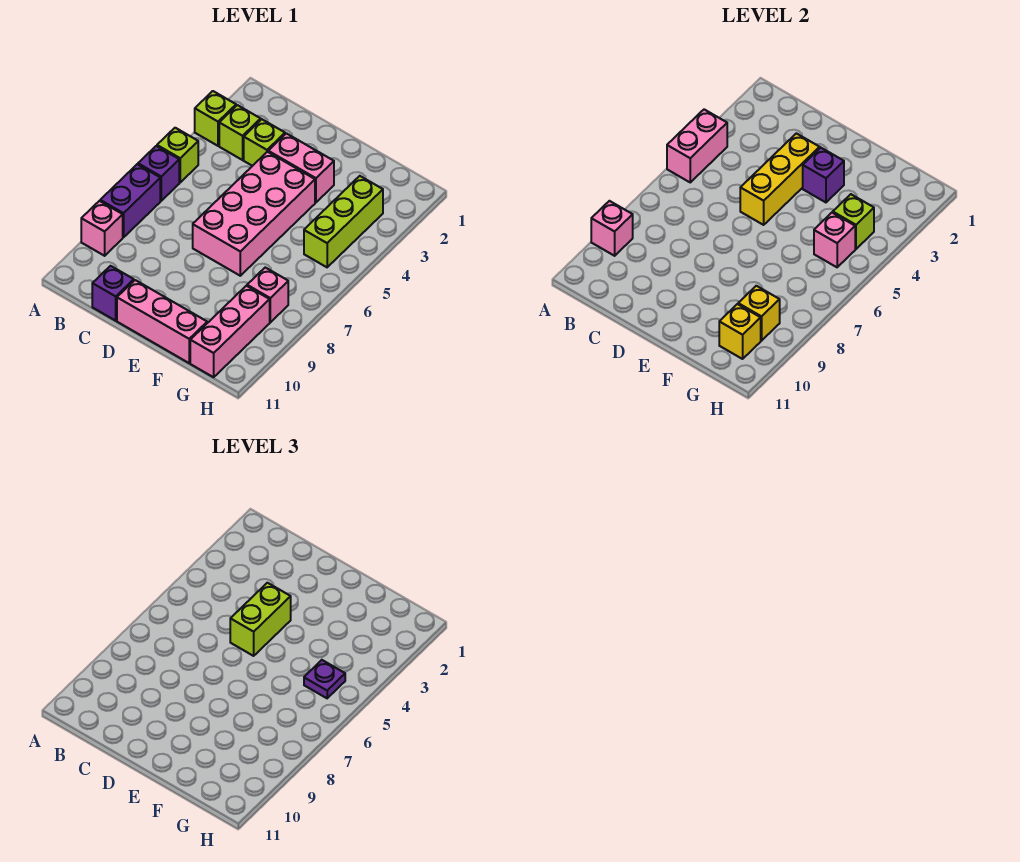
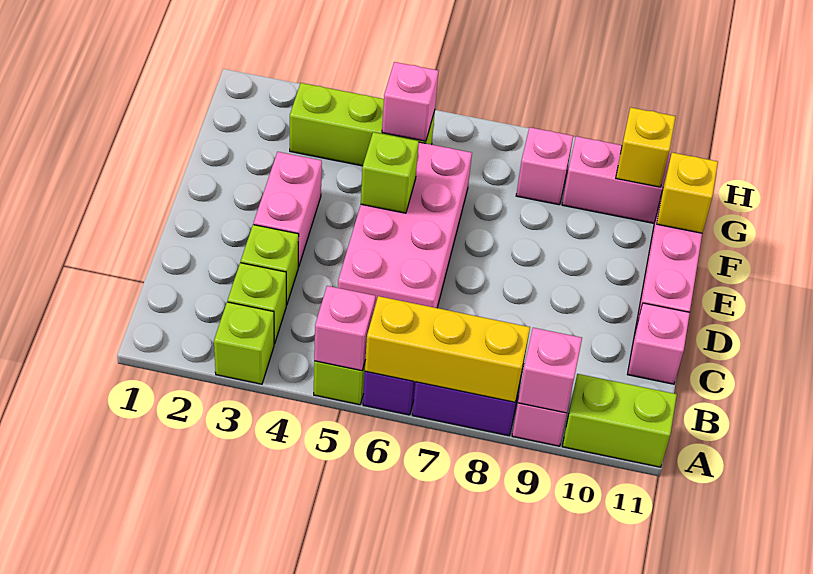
pink 1x2 brick [667,109,727,182] -> pink 1x1 brick [314,286,375,371]
purple 1x1 brick [92,266,134,321] -> pink 1x1 brick [627,303,690,384]
yellow 1x3 brick [740,133,820,225] -> yellow 1x3 brick moved to [365,296,530,402]
pink 2x4 brick [193,152,315,276] -> pink 2x4 brick turned to [338,142,472,308]
lime 1x2 brick [230,583,291,656] -> lime 1x2 brick moved to [562,374,677,467]
purple 1x1 brick [803,148,844,202] -> none
lime 1x1 brick [833,194,874,249] -> lime 1x1 brick moved to [361,132,419,213]
purple 1x1 plate [304,660,345,698] -> none
yellow 1x1 brick [738,286,780,341] -> yellow 1x1 brick moved to [657,153,718,233]

